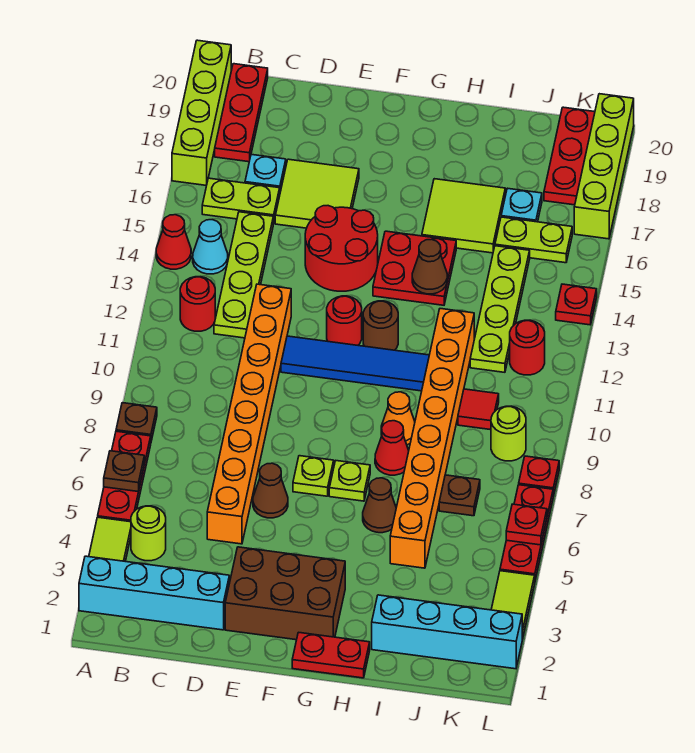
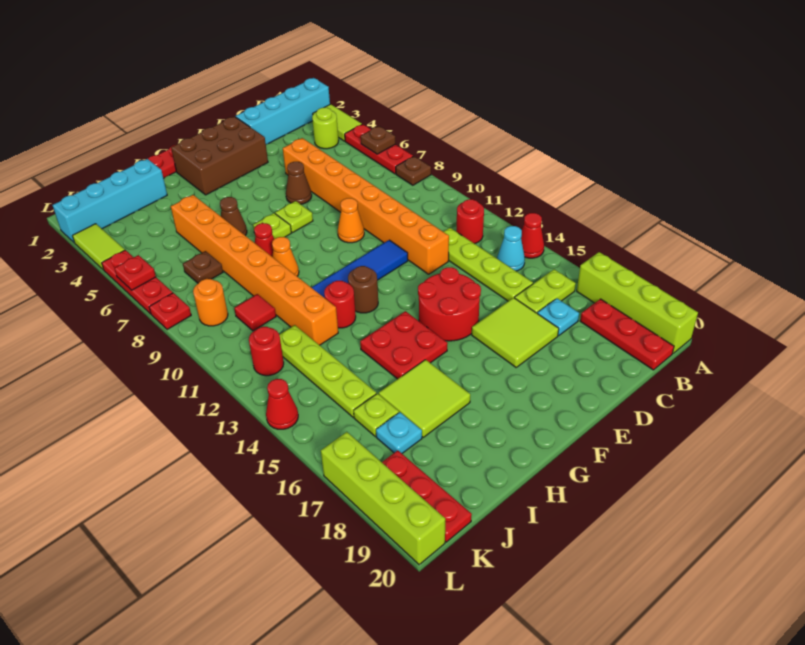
none -> orange 1x1 cone [338,198,364,243]
red 1x1 round brick [327,296,362,345] -> red 1x1 round brick moved to [324,281,356,328]
brown 1x1 cone [412,239,447,294] -> none
lime 1x2 plate [495,217,572,263] -> lime 1x1 plate [354,394,399,436]
lime 1x1 round brick [491,406,526,461] -> orange 1x1 round brick [193,279,228,326]
red 1x1 plate [556,284,597,325] -> red 1x1 cone [266,379,298,429]

